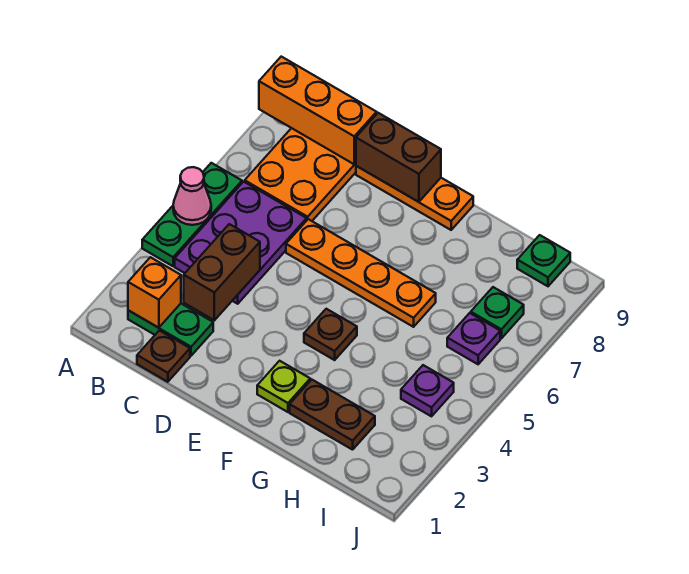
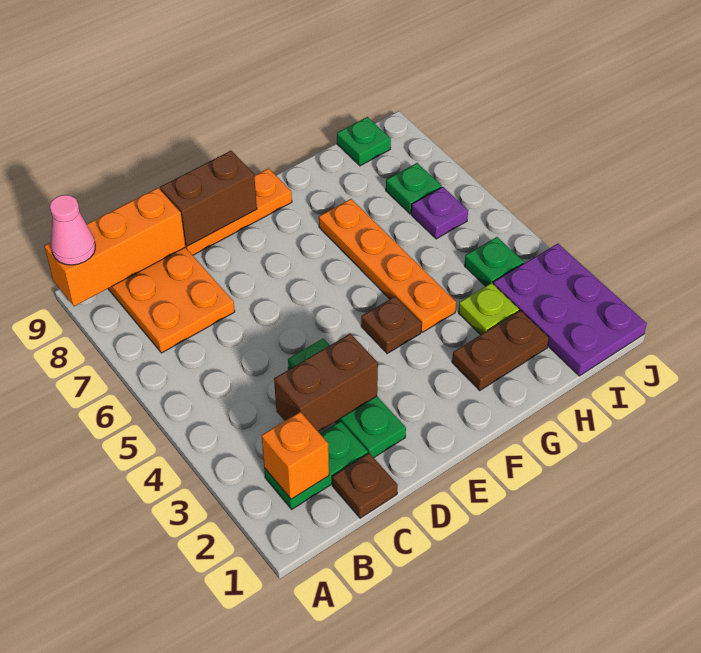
green 1x3 plate [142,163,242,266] -> green 1x3 plate moved to [288,338,406,457]
pink 1x1 cone [173,167,211,225] -> pink 1x1 cone moved to [50,195,95,265]
purple 2x3 plate [175,182,307,304] -> purple 2x3 plate moved to [493,244,647,376]
brown 1x2 brick [184,224,260,320] -> brown 1x2 brick turned to [274,334,378,432]
orange 1x4 plate [286,219,436,327] -> orange 1x4 plate turned to [319,199,456,332]
lime 1x1 plate [257,361,310,412] -> lime 1x1 plate moved to [458,283,519,335]
purple 1x1 plate [401,365,454,416] -> green 1x1 plate [464,237,524,286]

